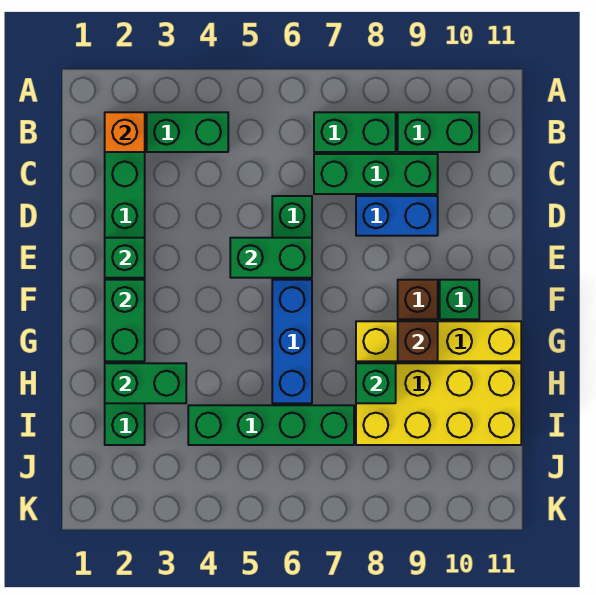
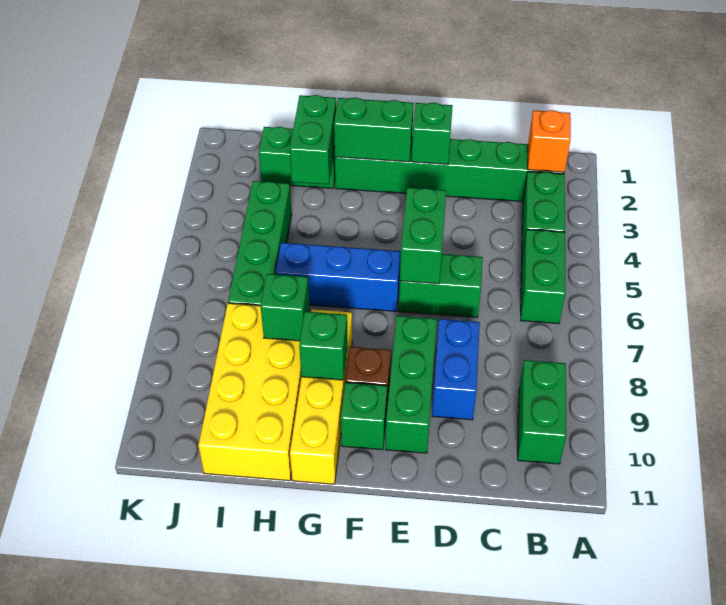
green 1x2 brick [314,112,396,152] -> green 1x2 brick moved to [521,229,566,324]
green 1x3 brick [314,154,438,194] -> green 1x3 brick moved to [385,316,437,453]
brown 1x1 brick [398,321,438,361] -> green 1x1 brick [299,312,348,380]

